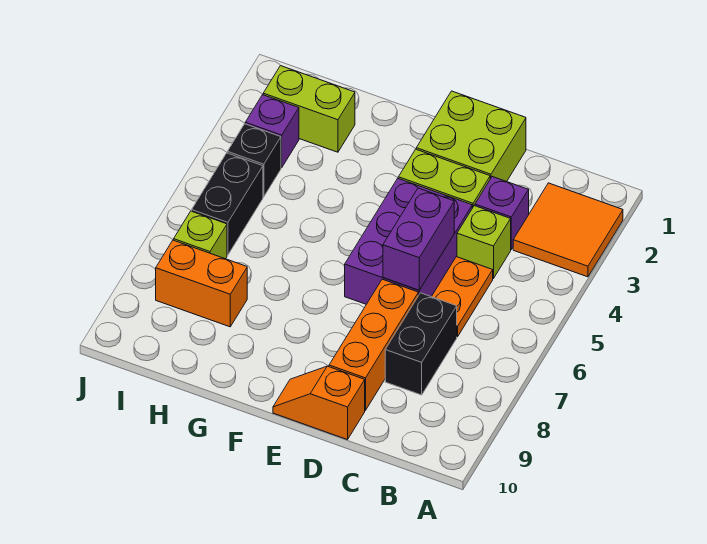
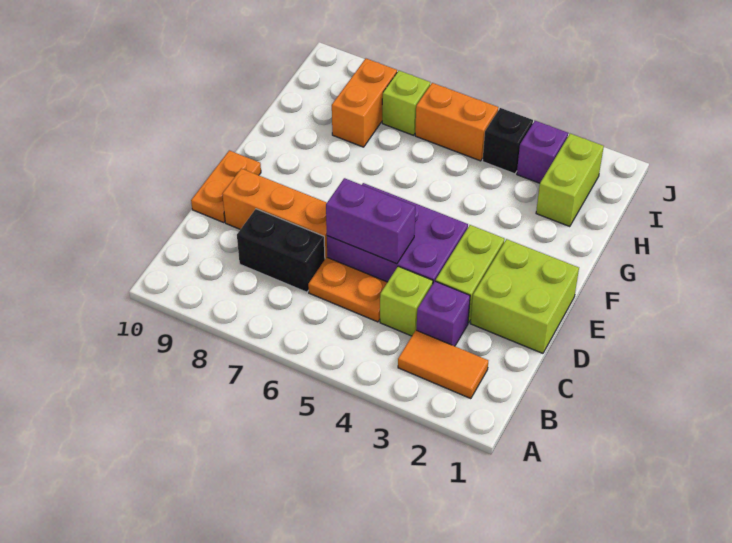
orange 2x2 tile [513,183,623,277] -> orange 1x2 tile [398,330,488,399]
orange 1x2 slope [273,366,365,440] -> orange 1x2 plate [191,150,261,223]
black 1x2 brick [192,153,263,255] -> orange 1x2 brick [415,83,498,161]

